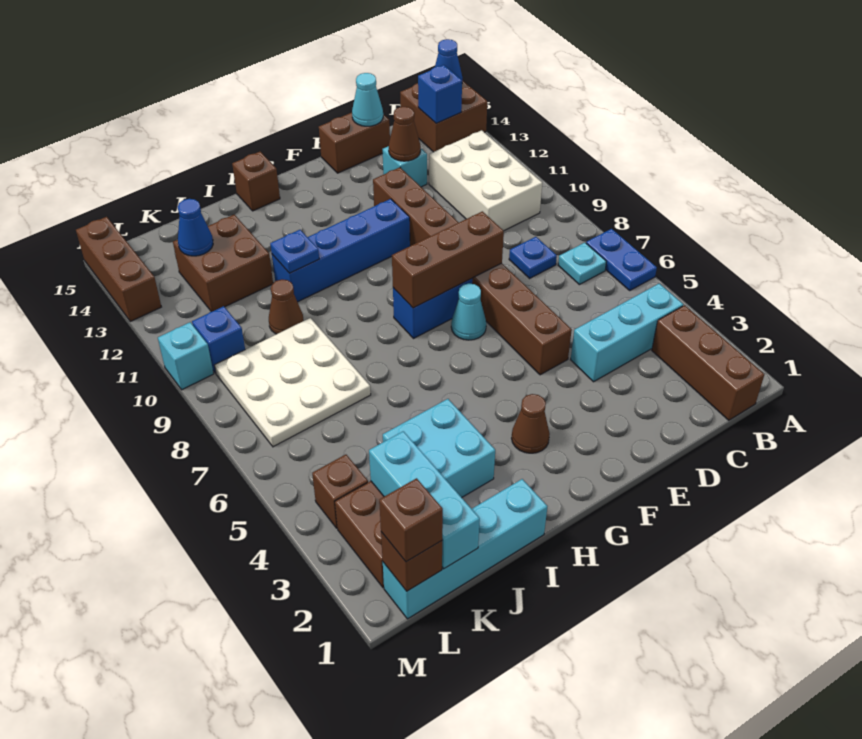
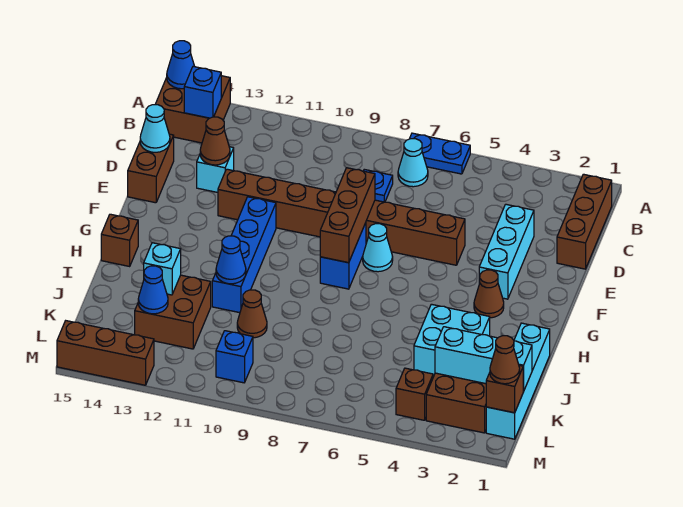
brown 1x3 brick [652,305,764,420] -> brown 1x3 brick turned to [557,174,612,269]
cyan 1x3 brick [571,284,683,382] -> cyan 1x3 brick moved to [479,204,534,299]
cyan 1x1 plate [558,243,607,285] -> cyan 1x1 cone [398,139,428,187]
white 2x3 brick [429,130,542,231] -> none
blue 1x1 plate [270,230,319,273] -> blue 1x1 cone [216,236,246,284]
white 3x3 plate [215,318,371,447] -> none
brown 1x1 brick [379,478,443,562] -> brown 1x1 cone [490,336,520,384]
cyan 1x1 brick [158,322,214,390] -> cyan 1x1 brick moved to [144,243,181,295]

